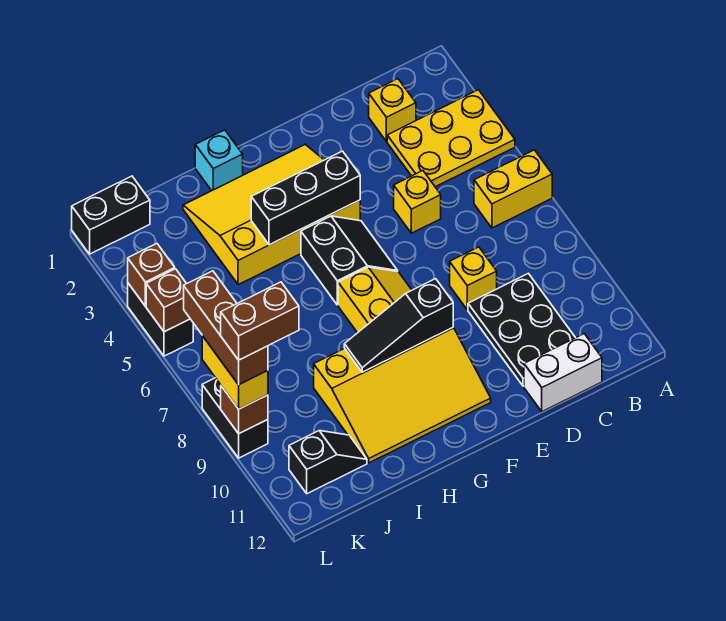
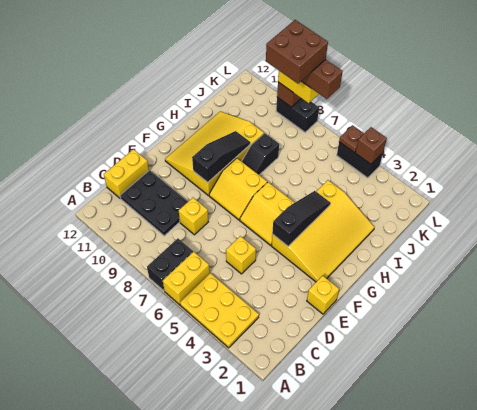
yellow 2x3 plate [387,90,515,187] -> yellow 2x3 plate turned to [180,273,259,348]
yellow 1x1 brick [369,79,416,141] -> yellow 1x1 brick moved to [307,276,339,314]
white 1x2 brick [524,334,602,412] -> yellow 1x2 brick [104,149,149,198]
black 1x3 brick [251,151,360,245] -> black 1x3 slope [272,191,330,246]
black 2x2 slope [301,216,398,305] -> yellow 2x2 slope [240,182,295,245]
cyan 1x1 brick [195,130,243,191] -> none
black 1x2 slope [289,431,367,494] -> black 1x2 slope moved to [242,133,279,175]
black 1x2 brick [72,176,150,254] -> black 1x2 brick moved to [147,238,193,291]
brown 1x2 brick [221,282,299,360] -> brown 2x2 brick [266,20,328,83]
brown 1x1 brick [146,269,190,332] -> brown 1x1 plate [339,125,364,152]

